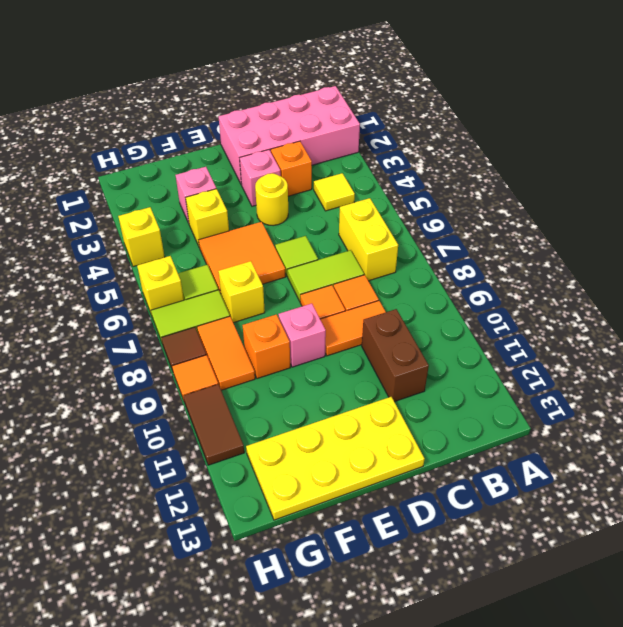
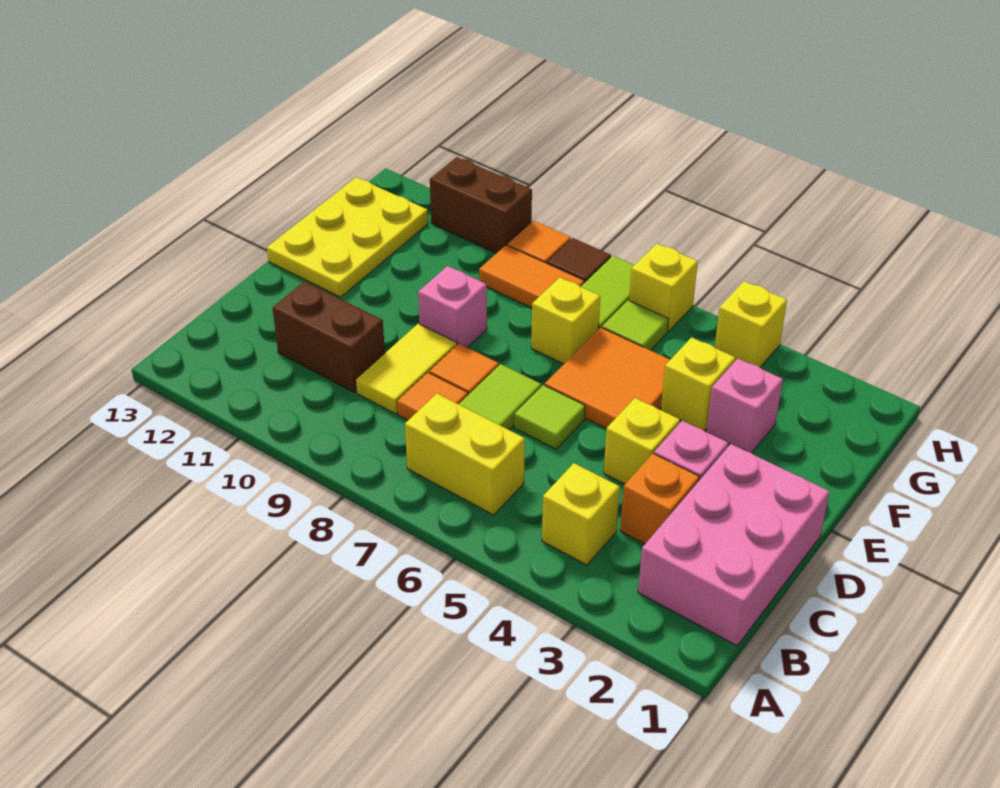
pink 2x4 brick [219,86,360,185] -> pink 2x3 brick [638,444,829,646]
yellow 1x1 tile [314,173,355,211] -> yellow 1x1 brick [542,463,620,565]
orange 1x2 tile [320,301,386,356] -> yellow 1x2 tile [356,324,457,414]
yellow 1x1 round brick [255,173,288,226] -> yellow 1x1 brick [604,398,680,484]
yellow 2x4 plate [246,397,424,520] -> yellow 2x3 plate [267,177,428,297]
orange 1x1 brick [243,314,290,379] -> none
brown 1x2 tile [184,384,244,465] -> brown 1x2 brick [430,157,532,253]

